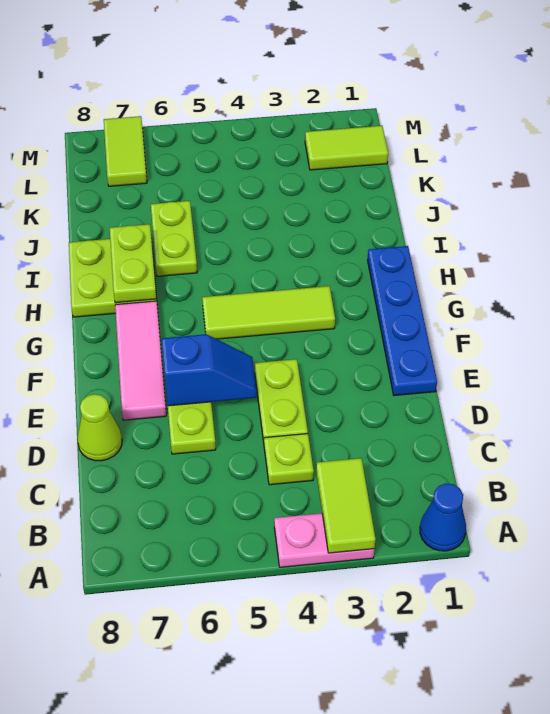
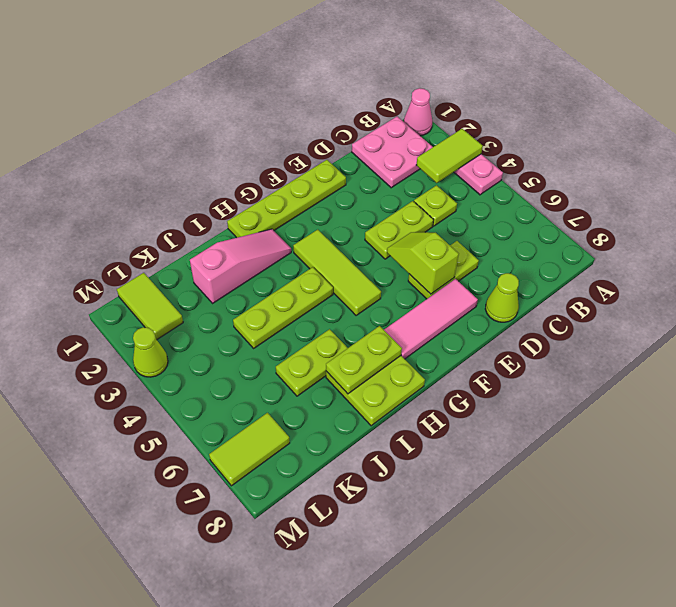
blue 1x1 cone [420,484,466,551] -> pink 1x1 cone [404,88,432,136]
none -> pink 2x2 plate [352,116,433,188]
blue 1x4 plate [368,246,437,396] -> lime 1x4 plate [227,160,346,238]
blue 1x2 slope [162,334,257,406] -> lime 1x2 slope [387,232,459,294]
none -> pink 1x3 slope [190,229,291,303]
none -> lime 1x3 plate [233,267,333,348]
none -> lime 1x1 cone [133,327,168,377]

